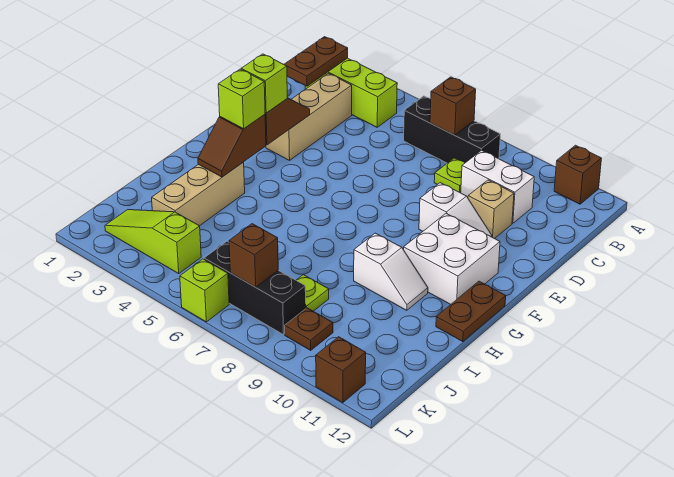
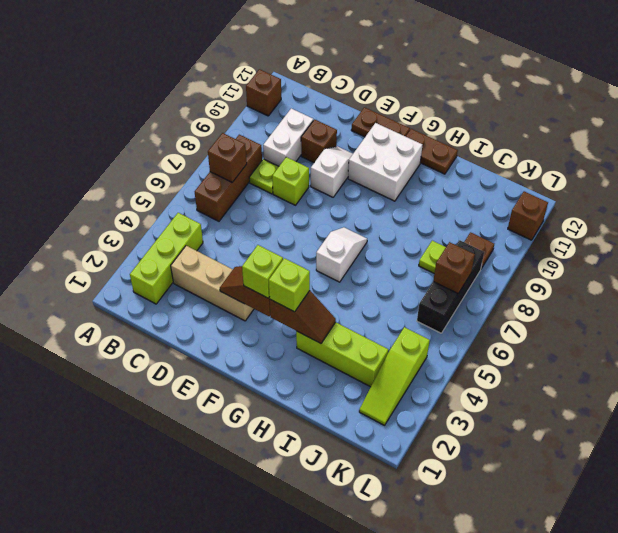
brown 1x2 plate [284,37,348,86] -> brown 1x2 plate moved to [351,107,410,137]
black 1x3 brick [404,96,500,163] -> brown 1x3 brick [195,135,262,221]
tan 1x1 brick [468,180,514,239] -> brown 1x1 brick [301,119,337,162]
tan 1x3 brick [152,162,245,226] -> lime 1x3 brick [296,322,388,387]
white 1x2 slope [354,233,428,310] -> white 1x2 slope moved to [316,227,367,282]
lime 1x1 brick [180,259,229,322] -> lime 1x1 brick moved to [272,157,309,205]

